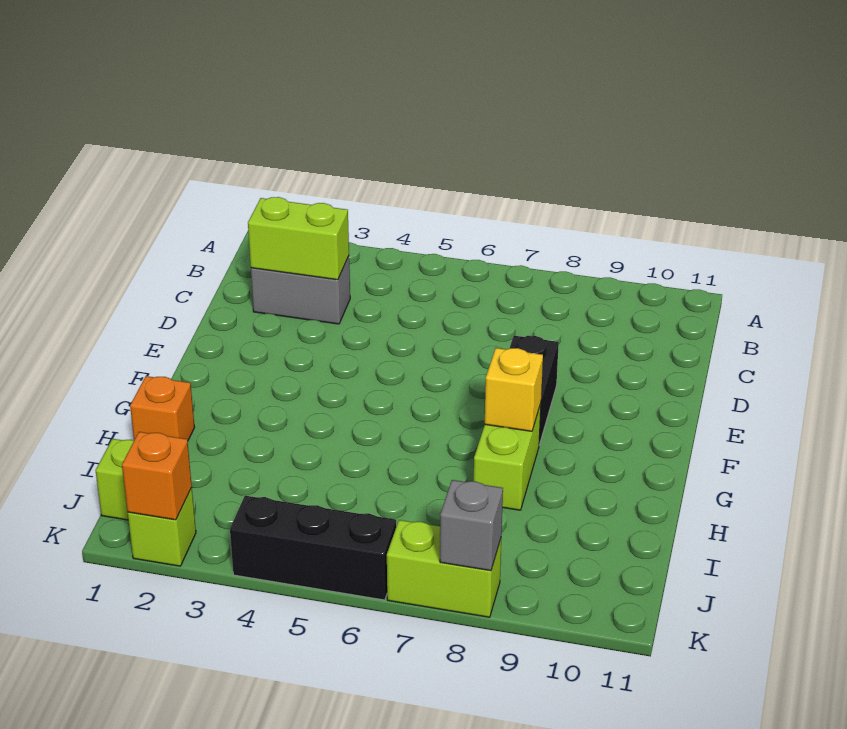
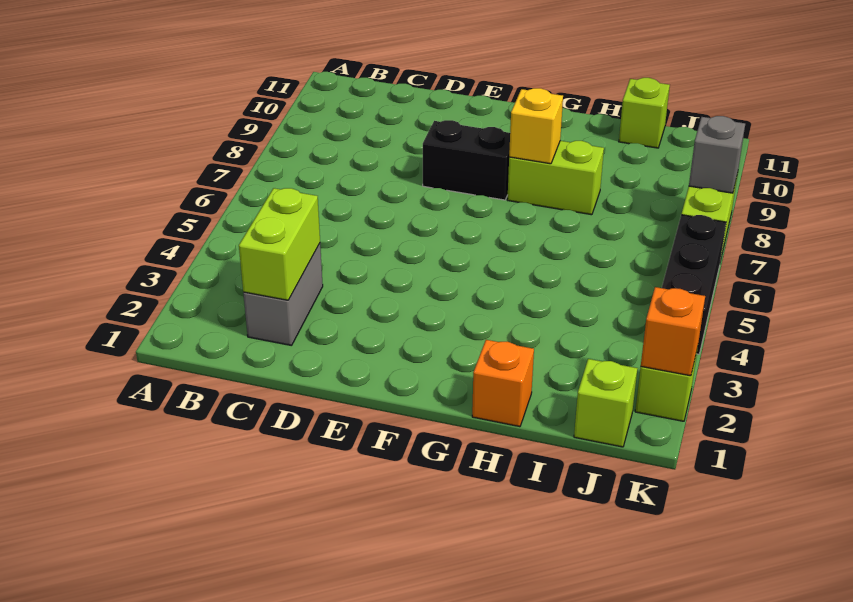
none -> lime 1x1 brick [619,78,670,148]

